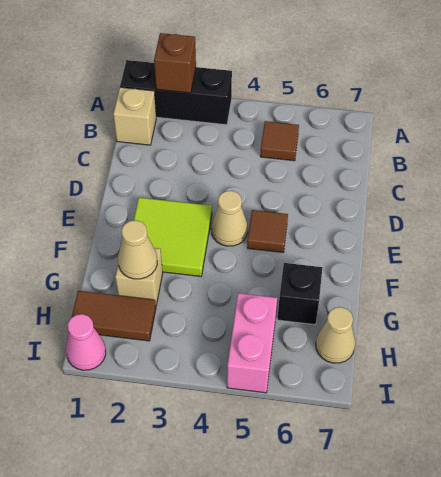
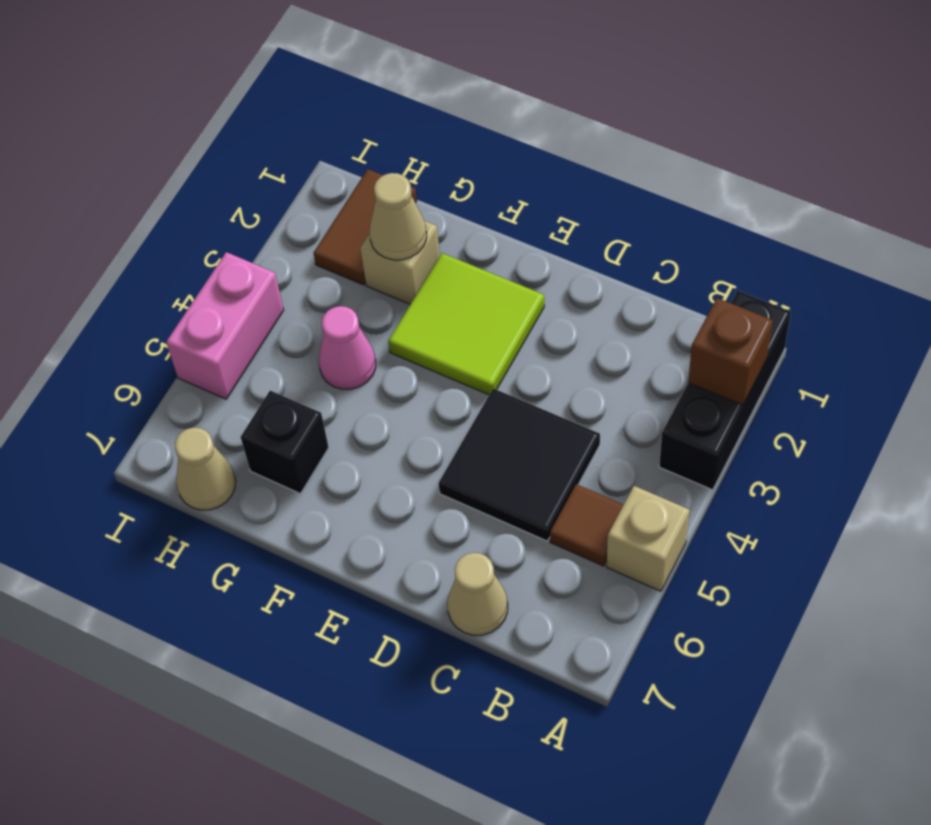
tan 1x1 brick [113,87,156,145] -> tan 1x1 brick moved to [607,486,690,591]
none -> black 2x2 tile [439,388,600,541]
tan 1x1 cone [211,191,248,246] -> tan 1x1 cone moved to [447,553,508,635]
brown 1x1 tile [247,210,288,252] -> none
pink 1x2 brick [227,293,277,393] -> pink 1x2 brick turned to [166,252,284,399]
pink 1x1 cone [66,314,106,370] -> pink 1x1 cone moved to [319,306,376,389]

